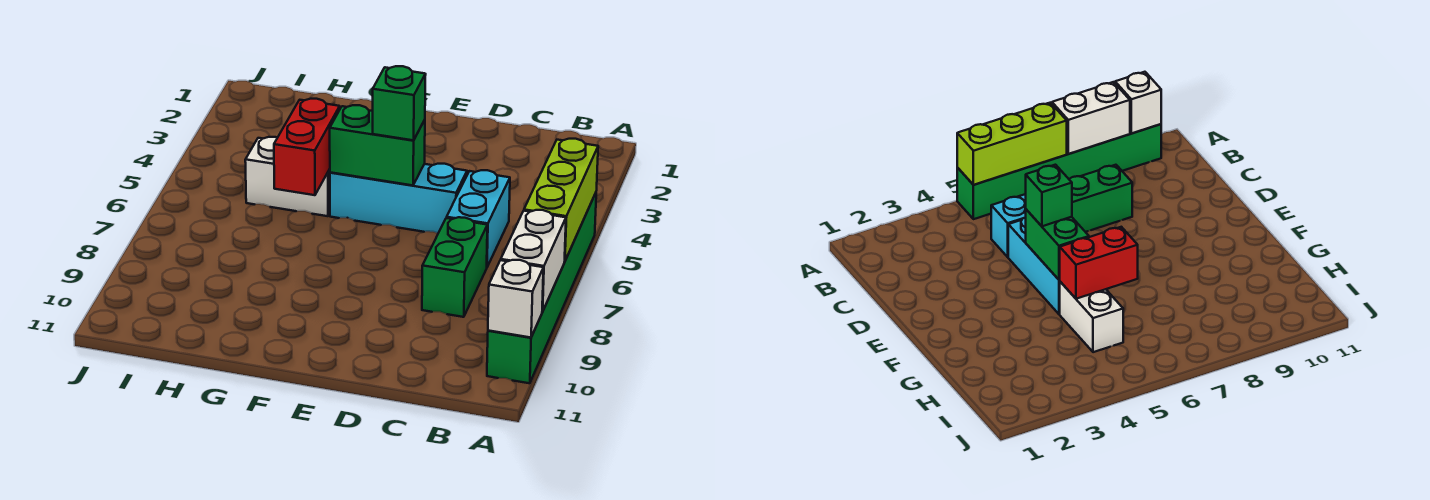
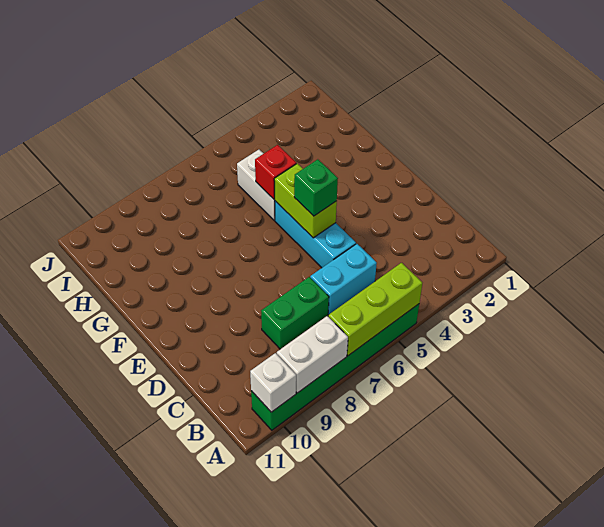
green 1x2 brick [330,105,425,185] -> lime 1x2 brick [274,164,337,238]
red 1x2 brick [274,99,340,195] -> red 1x1 brick [255,145,296,199]

